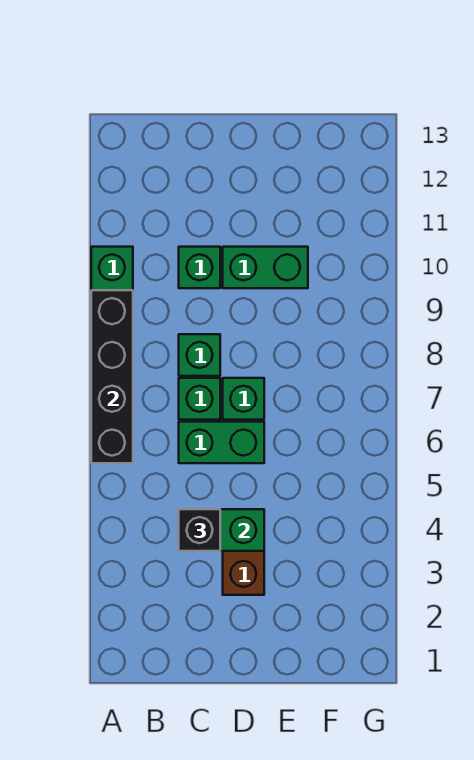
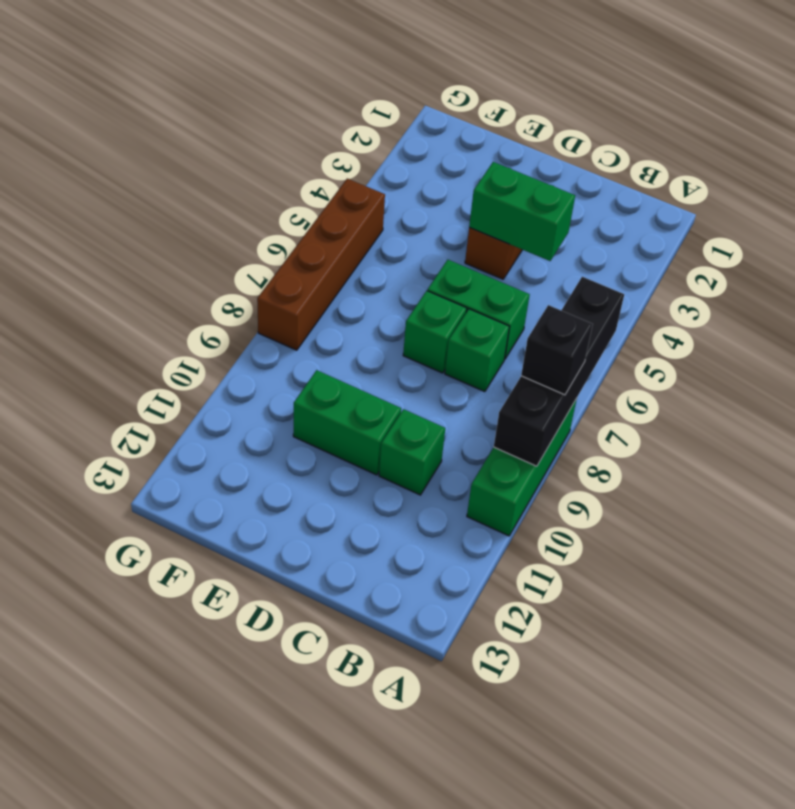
black 1x1 brick [179,509,220,551] -> black 1x1 brick moved to [521,305,593,395]
green 1x1 brick [179,334,220,376] -> none
none -> brown 1x4 brick [257,179,385,350]

